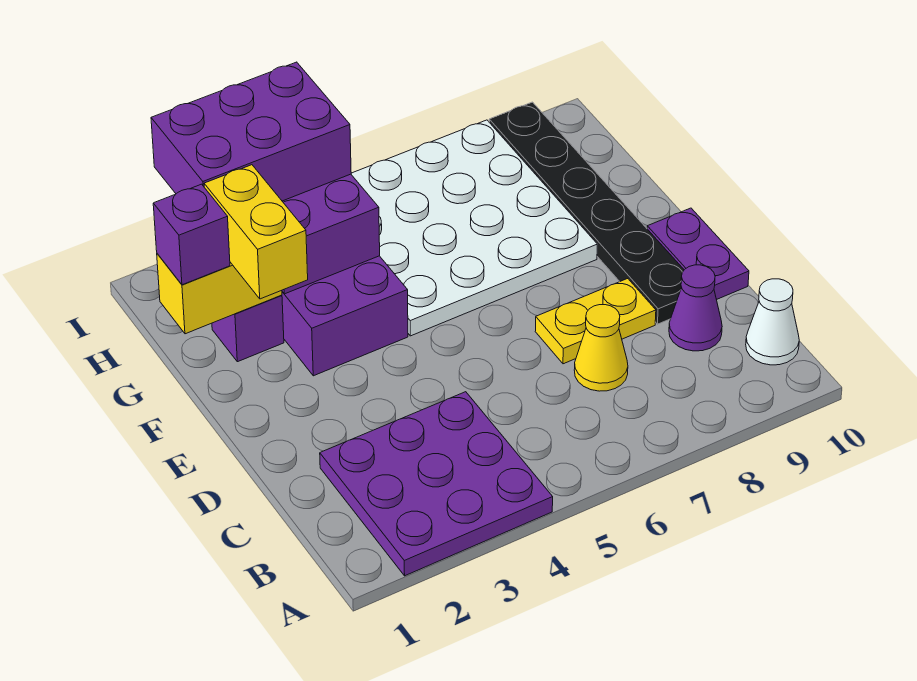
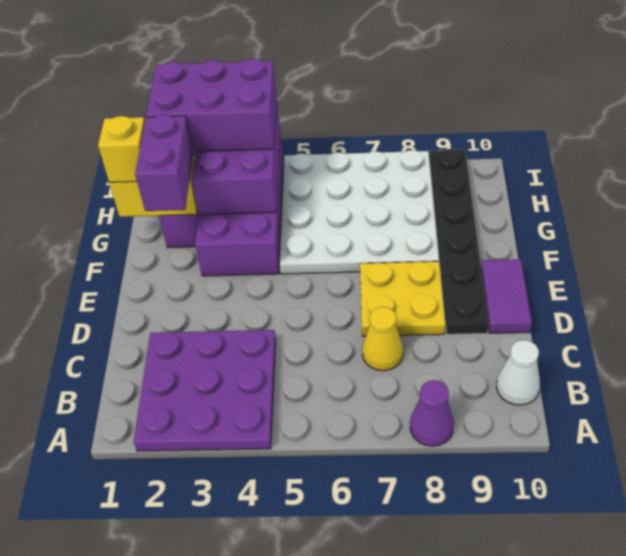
purple 1x1 cone [669,265,722,351] -> purple 1x1 cone moved to [410,380,454,446]
yellow 1x2 plate [535,279,656,364] -> yellow 2x2 plate [360,261,445,336]
purple 1x2 plate [647,208,749,299] -> purple 1x2 tile [481,259,532,333]
yellow 1x2 brick [204,165,308,299] -> purple 1x2 brick [135,114,193,211]
purple 1x1 brick [153,184,230,285] -> yellow 1x1 brick [98,116,145,183]

